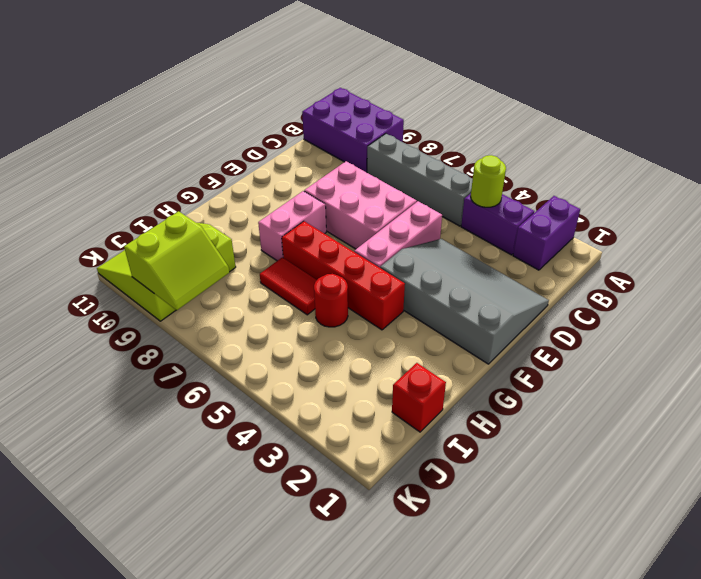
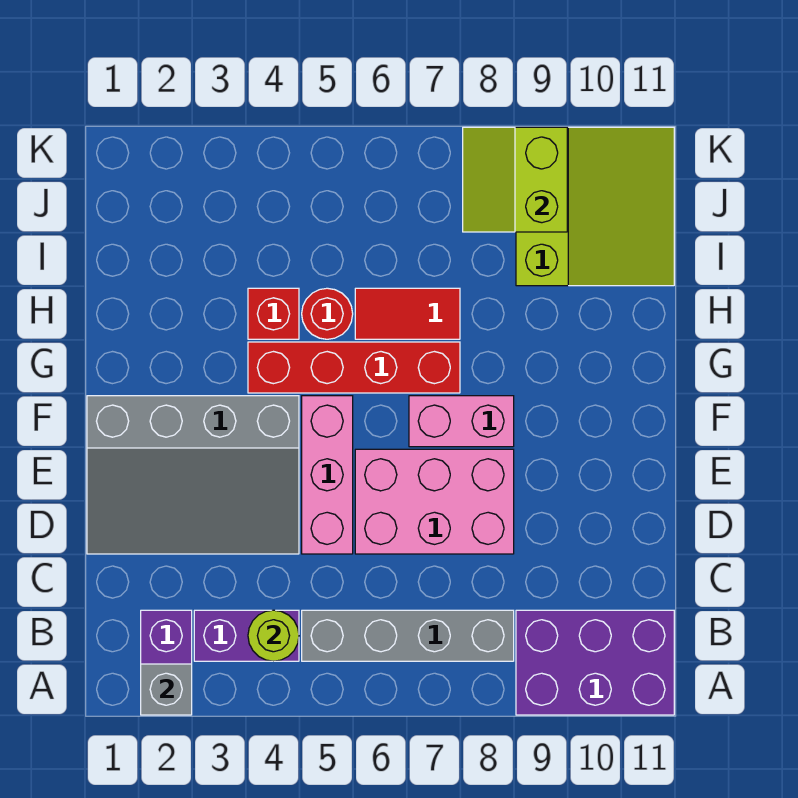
none -> grey 1x1 brick [141,664,192,715]
pink 1x2 brick [258,191,326,261] -> pink 1x2 brick turned to [409,396,514,447]
red 1x1 brick [392,363,446,432] -> red 1x1 brick moved to [248,288,299,339]

